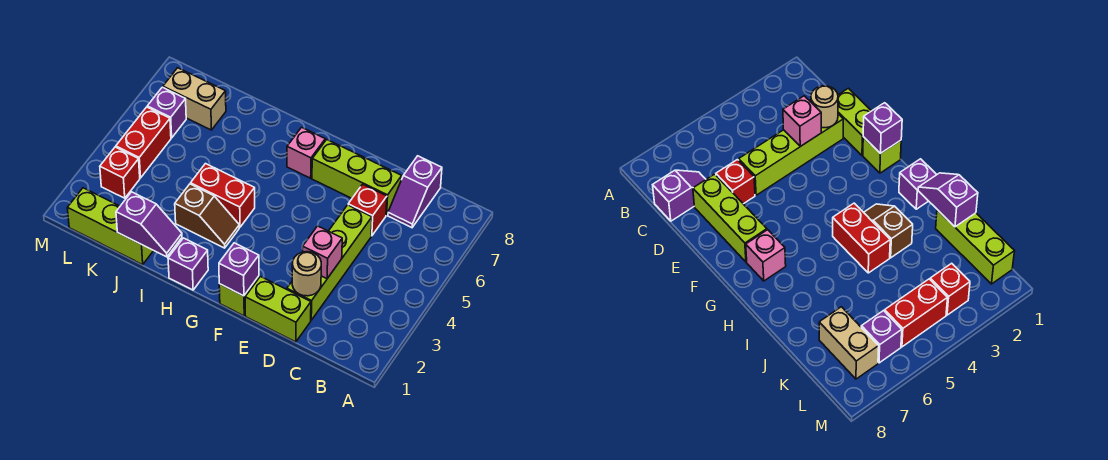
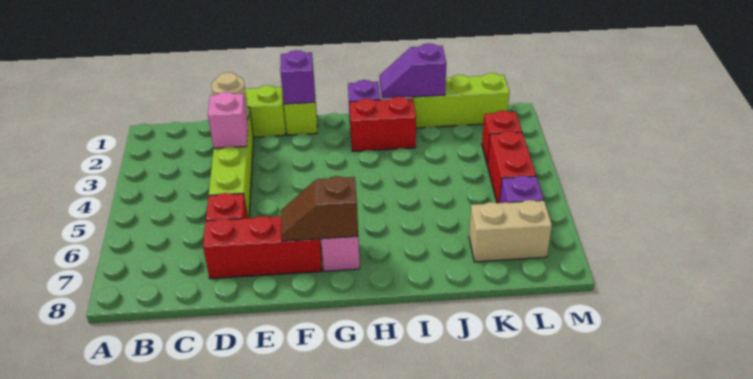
purple 1x2 slope [388,156,442,228] -> none
lime 1x3 brick [312,140,402,215] -> red 1x3 brick [203,216,322,279]
brown 1x2 slope [175,184,239,248] -> brown 1x2 slope moved to [281,176,358,241]
red 1x2 brick [191,164,255,227] -> red 1x2 brick moved to [349,97,416,151]

